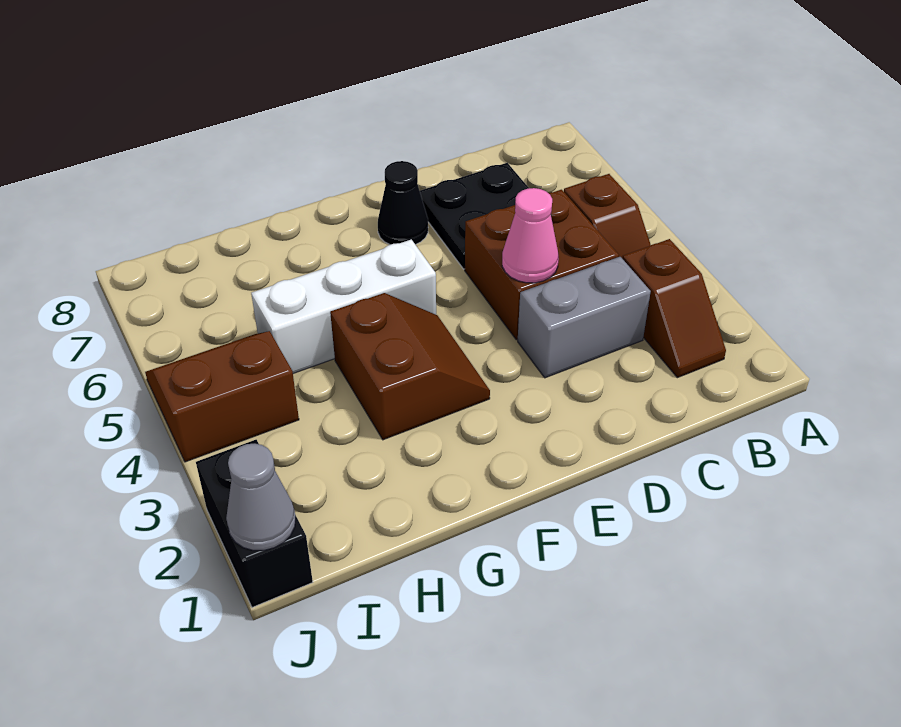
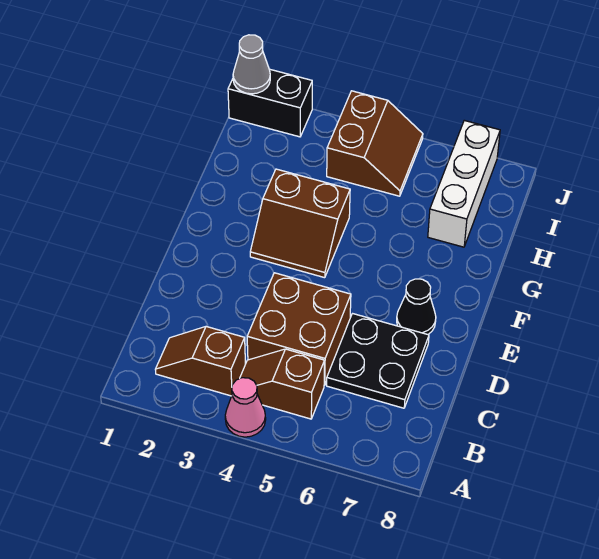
grey 1x2 brick [518,257,651,378] -> none
pink 1x1 cone [502,188,559,283] -> pink 1x1 cone moved to [225,378,266,437]
white 1x3 brick [251,239,436,373] -> white 1x3 brick moved to [428,120,500,247]

